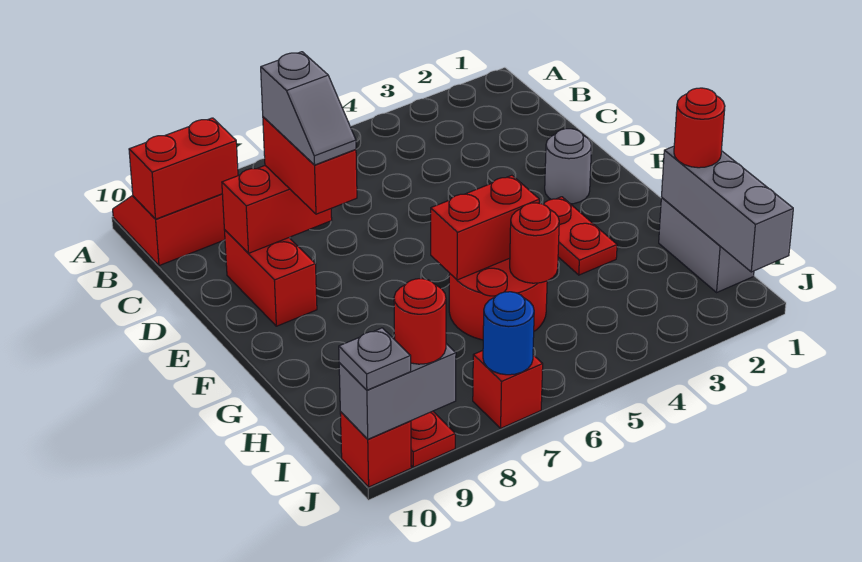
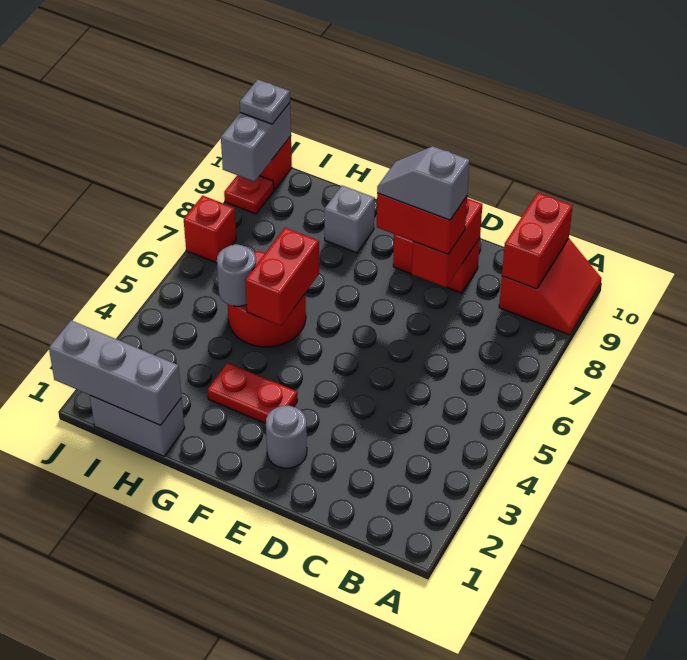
none -> grey 1x1 brick [324,186,375,253]
red 1x1 round brick [674,88,725,168] -> none
red 1x1 round brick [510,203,559,283] -> grey 1x1 round brick [217,244,256,306]
blue 1x1 round brick [483,292,534,375] -> none
red 1x1 round brick [394,279,446,364] -> none

